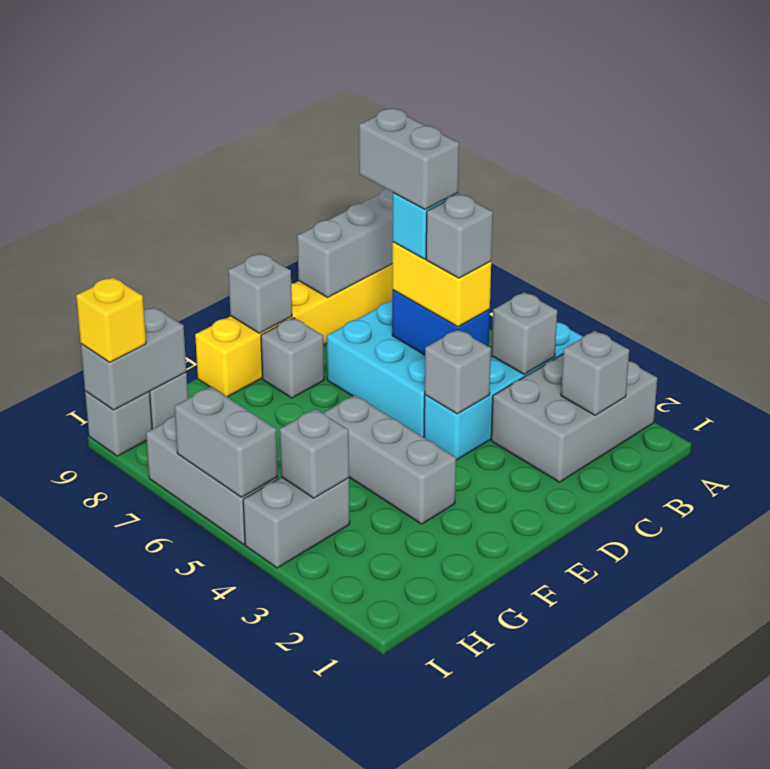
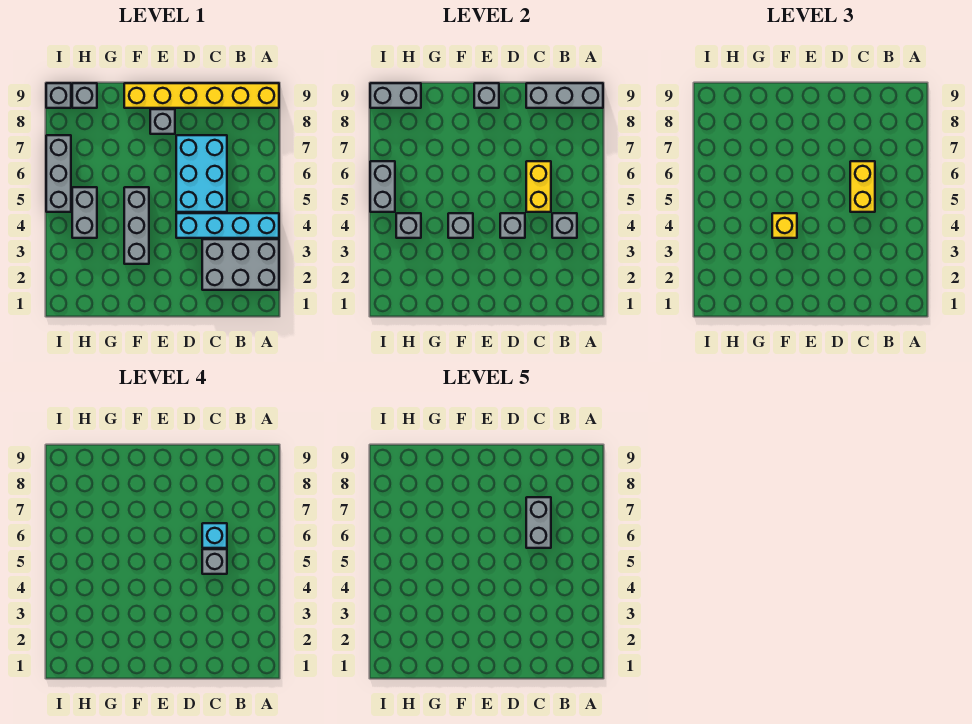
grey 1x1 brick [561,331,629,415] -> grey 1x1 brick moved to [448,213,473,238]
blue 1x2 brick [392,290,490,355] -> yellow 1x2 brick [526,161,551,212]
grey 1x2 brick [243,477,350,568] -> grey 1x2 brick turned to [72,187,97,238]
yellow 1x1 brick [76,277,146,362] -> yellow 1x1 brick moved to [772,213,797,238]

